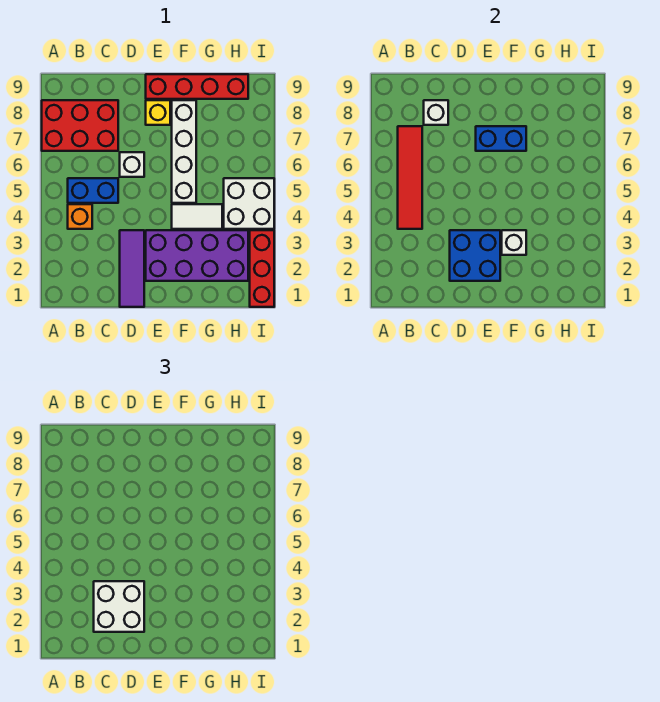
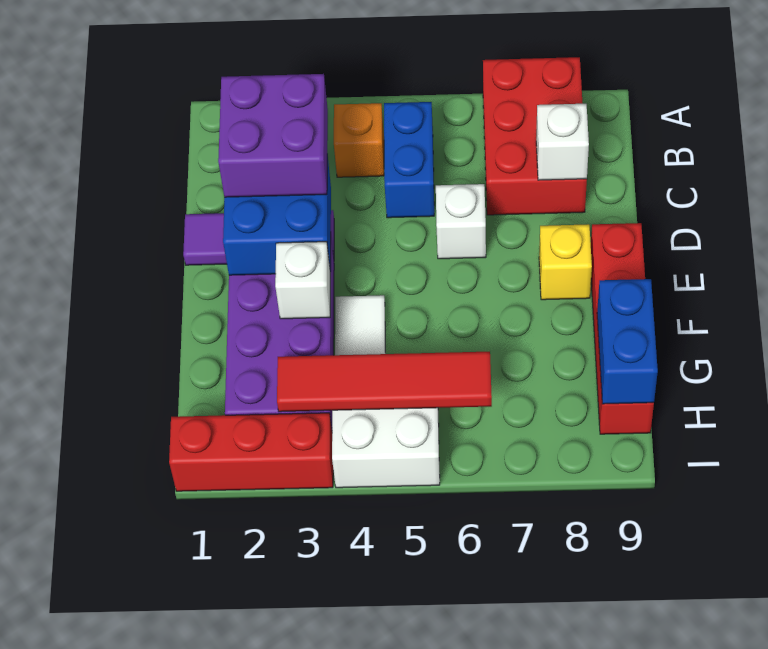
red 1x4 tile [398,126,422,229] -> red 1x4 tile moved to [277,352,492,412]
white 2x2 brick [94,581,144,632] -> purple 2x2 brick [218,74,328,197]
blue 1x2 brick [476,126,526,151] -> blue 1x2 brick moved to [597,279,658,404]
white 1x4 brick [172,100,196,203] -> none

